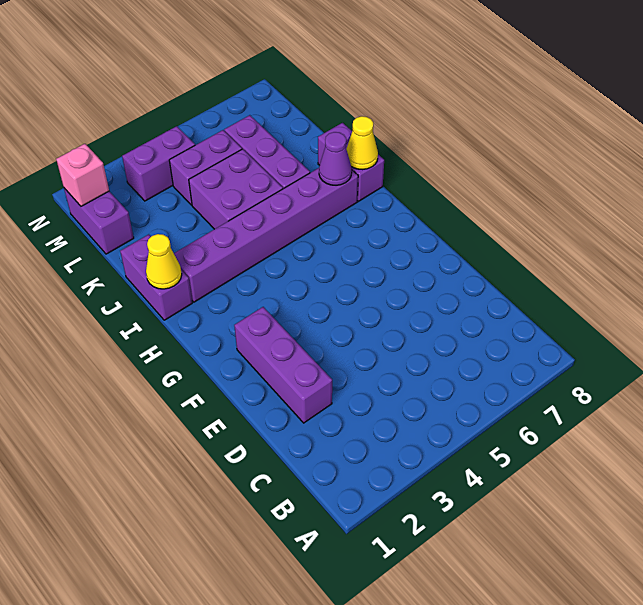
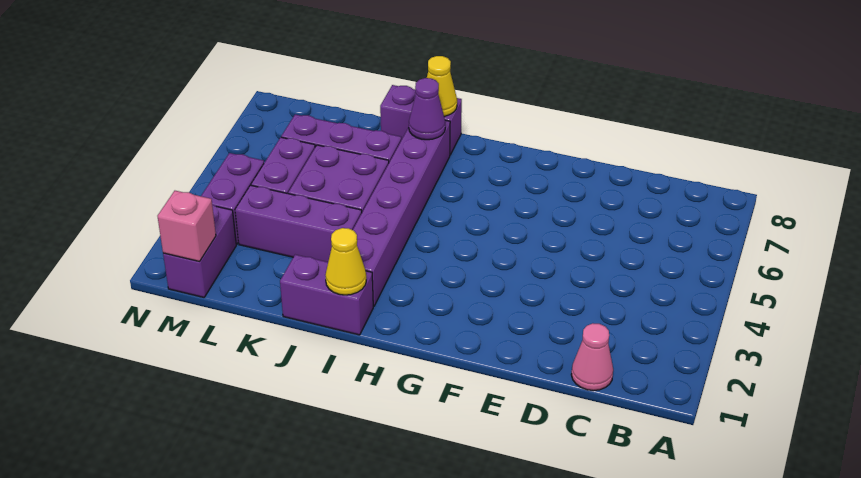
none -> pink 1x1 cone [571,323,613,391]
purple 1x3 brick [234,307,332,423] -> purple 1x3 brick moved to [235,185,362,262]
purple 1x2 brick [64,188,134,254] -> purple 1x2 brick turned to [163,205,236,297]

